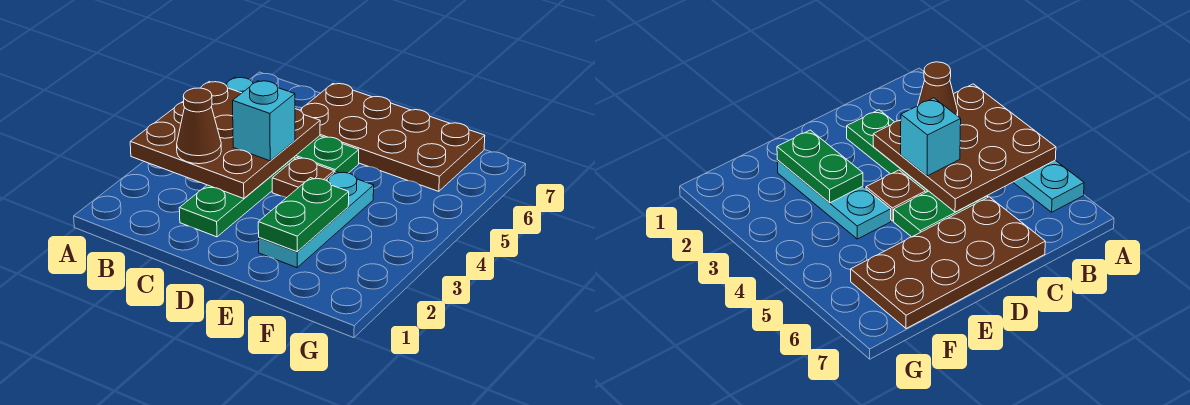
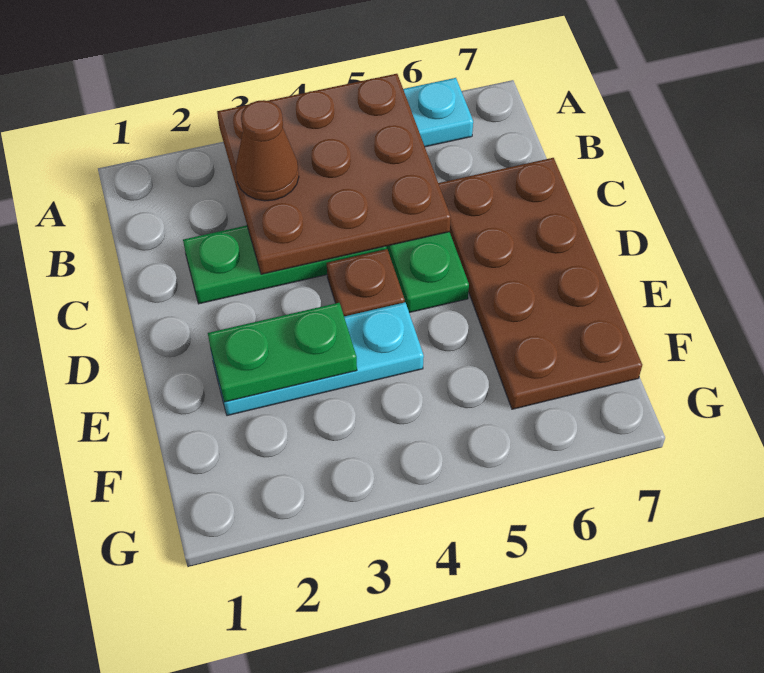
cyan 1x1 brick [233,81,295,161] -> none

